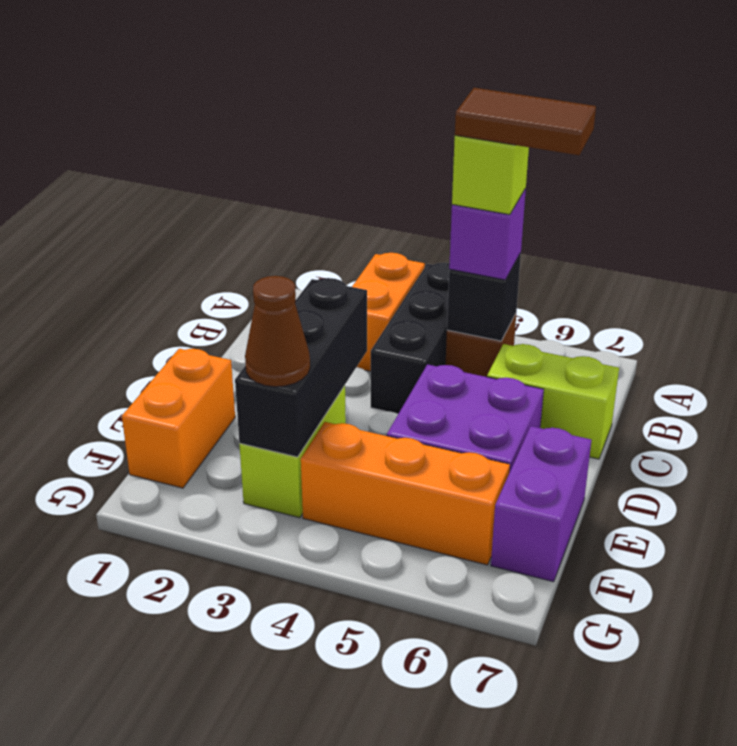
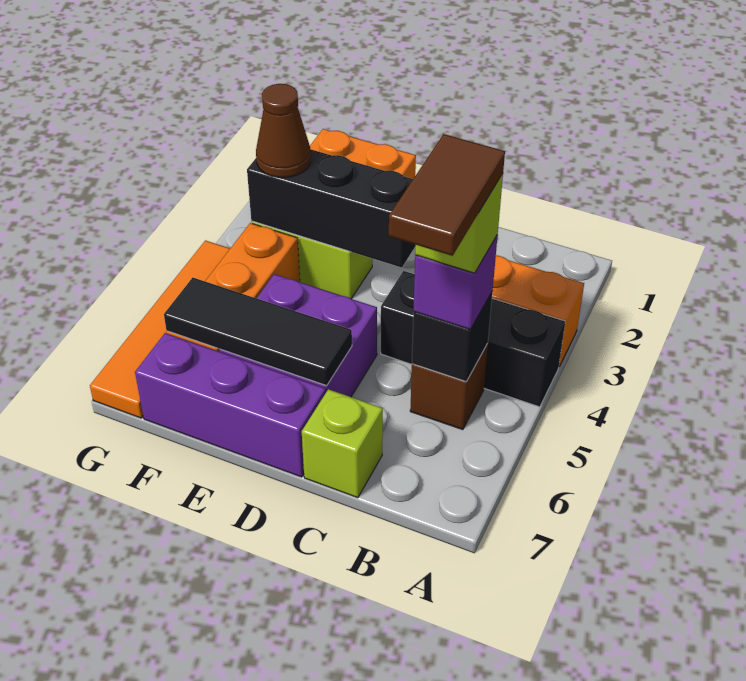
lime 1x2 brick [487,344,619,459] -> lime 1x1 brick [302,389,383,498]
none -> black 1x3 tile [164,278,352,386]
purple 1x2 brick [491,426,591,582] -> purple 1x3 brick [135,333,326,477]
none -> orange 1x4 tile [90,241,230,418]

